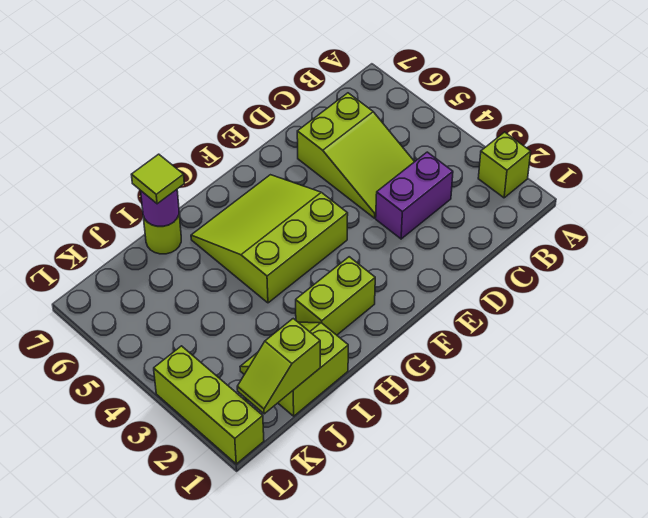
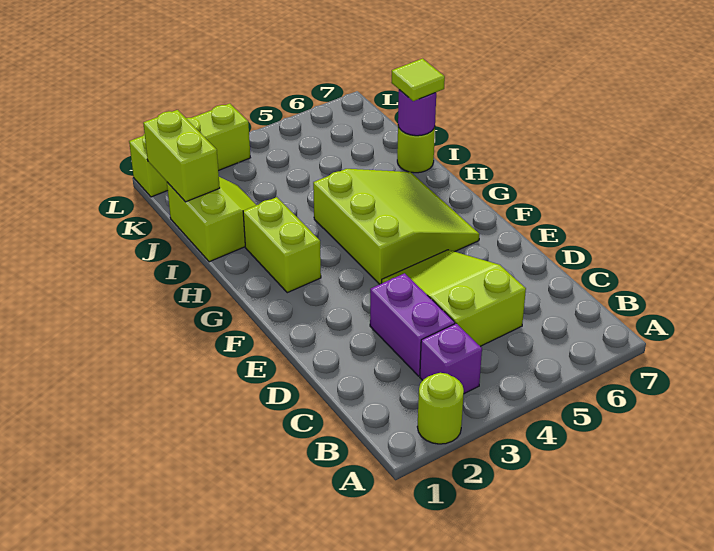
lime 1x1 brick [478,132,531,198] -> lime 1x1 round brick [417,373,464,444]
none -> purple 1x1 brick [420,323,482,394]
lime 2x3 slope [297,93,414,218] -> lime 2x3 slope turned to [382,250,526,346]
lime 1x2 slope [237,319,320,414] -> lime 1x2 brick [143,110,220,202]

